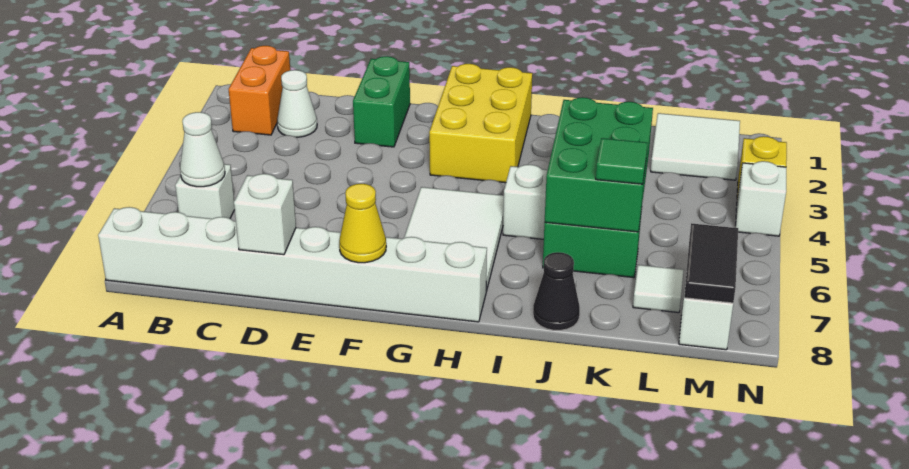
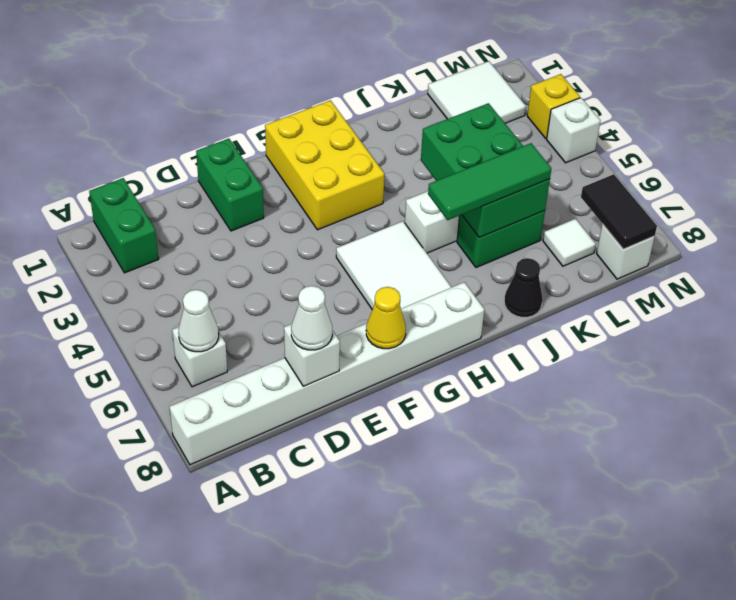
orange 1x2 brick [229,46,290,135] -> green 1x2 brick [89,178,159,273]
white 1x1 cone [277,70,317,137] -> white 1x1 cone moved to [291,286,332,350]
green 1x1 tile [596,138,647,184] -> green 1x3 tile [428,143,552,220]

